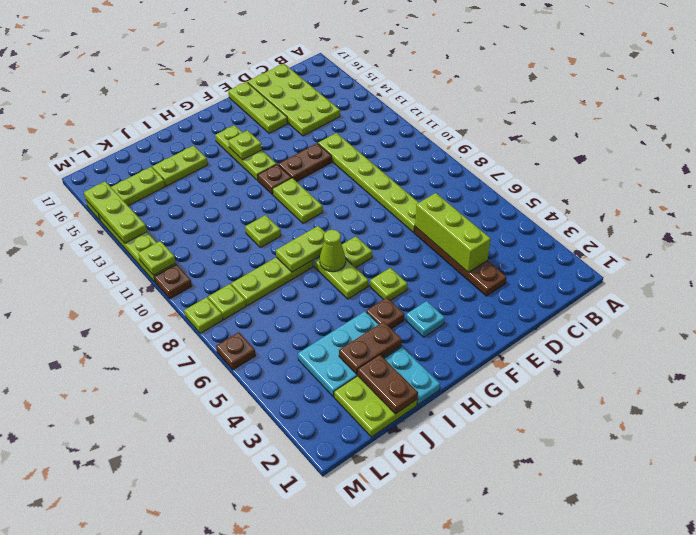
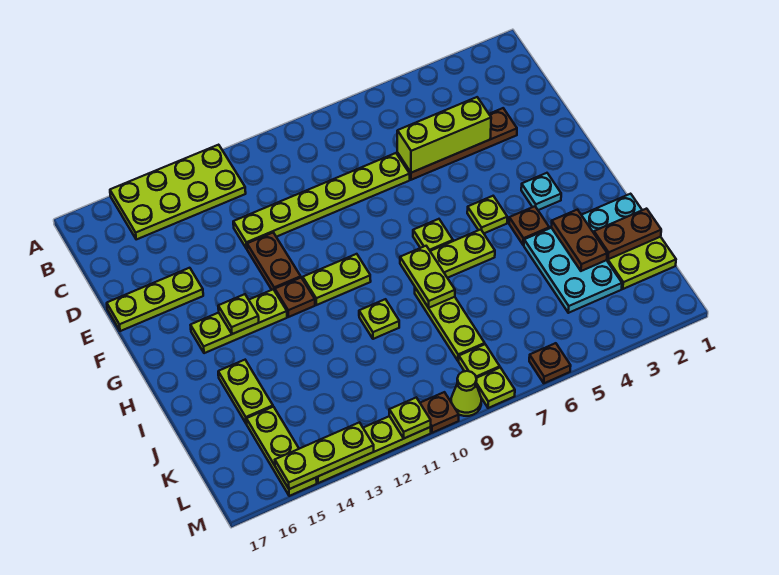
lime 2x4 plate [248,64,340,136] -> lime 2x4 plate moved to [110,145,246,239]
lime 1x1 cone [320,230,346,272] -> lime 1x1 cone moved to [451,371,481,416]

